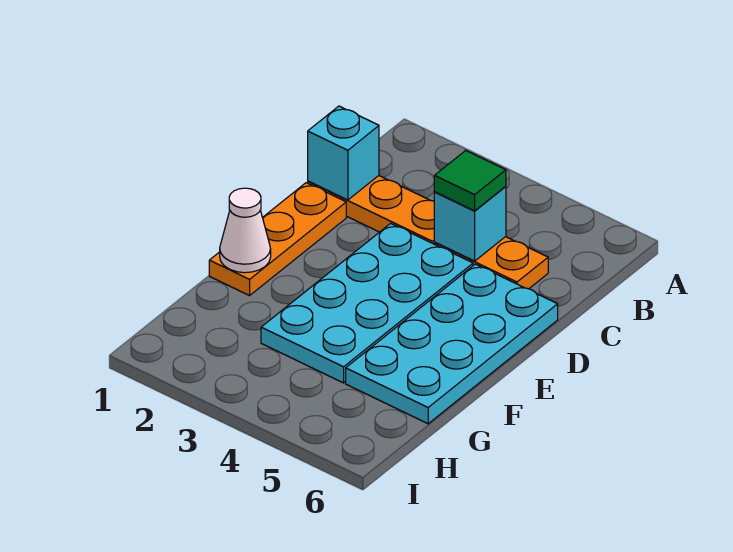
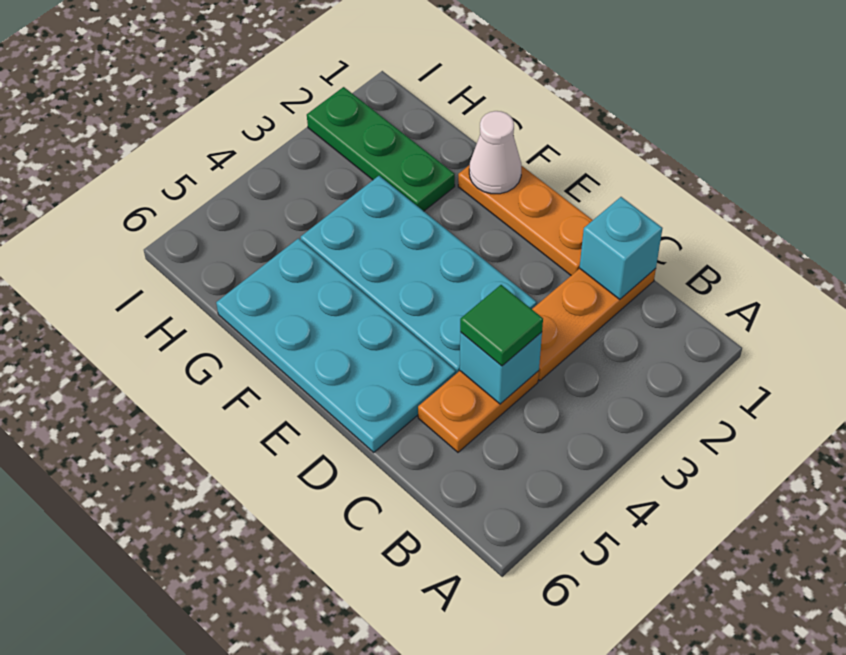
none -> green 1x3 plate [307,87,455,211]

